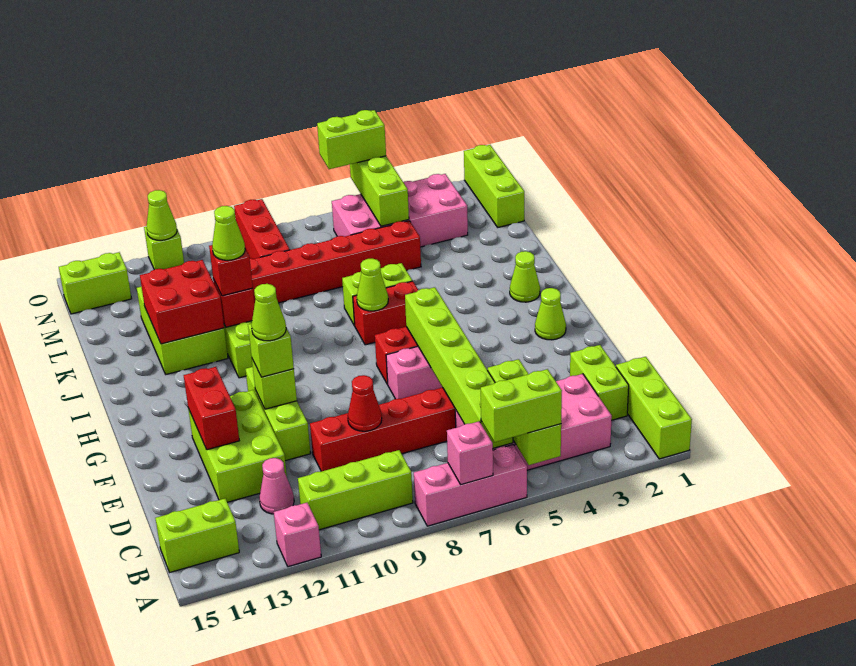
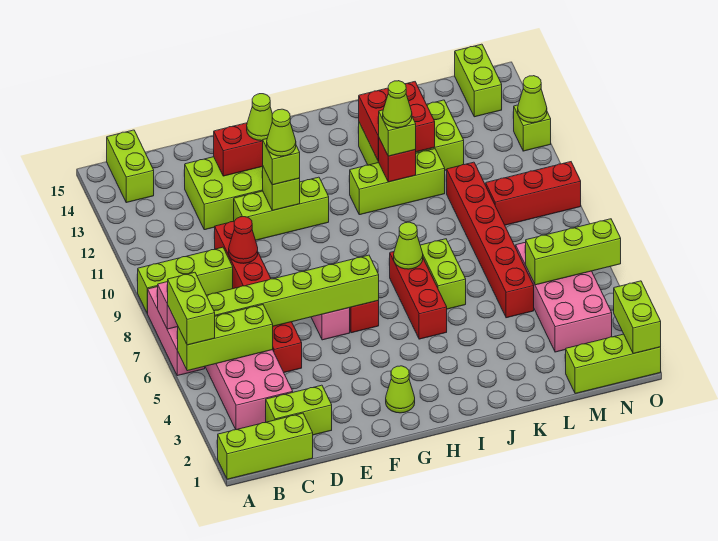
pink 1x1 brick [274,503,321,567] -> none
lime 1x3 brick [298,450,413,530] -> lime 1x3 brick turned to [138,247,233,313]
pink 1x1 cone [259,458,294,514] -> none
lime 1x1 cone [510,251,540,302] -> lime 1x1 cone moved to [247,94,272,141]
red 1x2 brick [353,281,418,345] -> red 1x3 brick [389,252,447,339]
red 1x1 brick [209,245,253,296] -> lime 1x1 brick [378,110,416,156]
lime 1x2 brick [317,110,386,169] -> lime 1x2 brick moved to [614,281,661,354]

